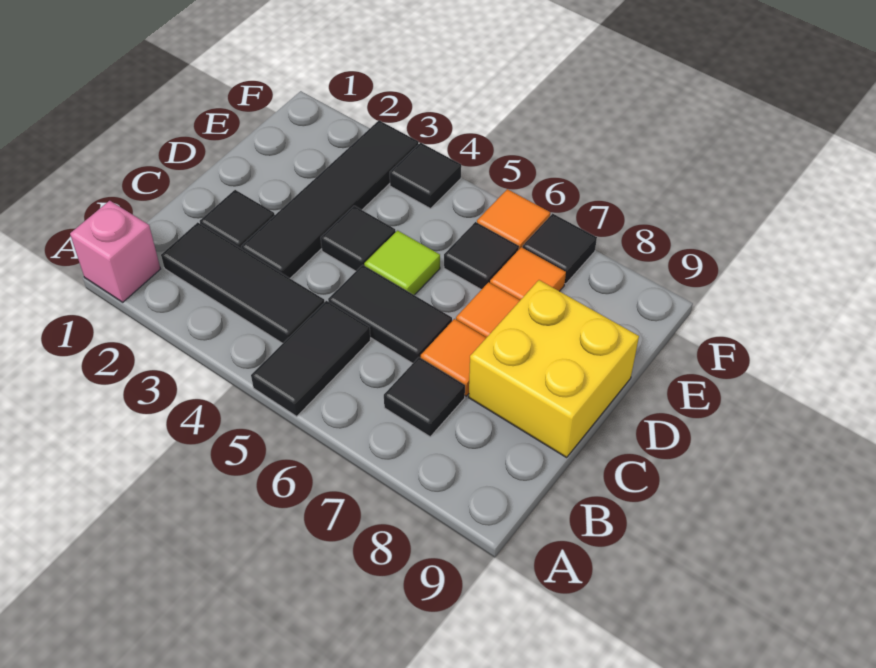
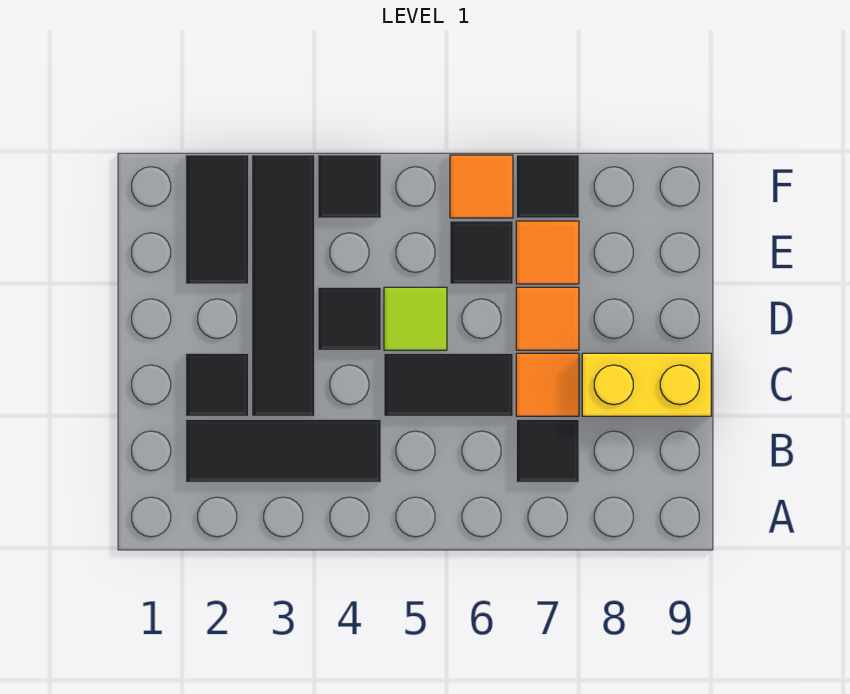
pink 1x1 brick [70,201,160,302] -> none
black 1x2 tile [251,301,371,416] -> black 1x2 tile moved to [186,155,249,284]
yellow 2x2 brick [469,280,639,457] -> yellow 1x2 brick [582,353,711,416]

